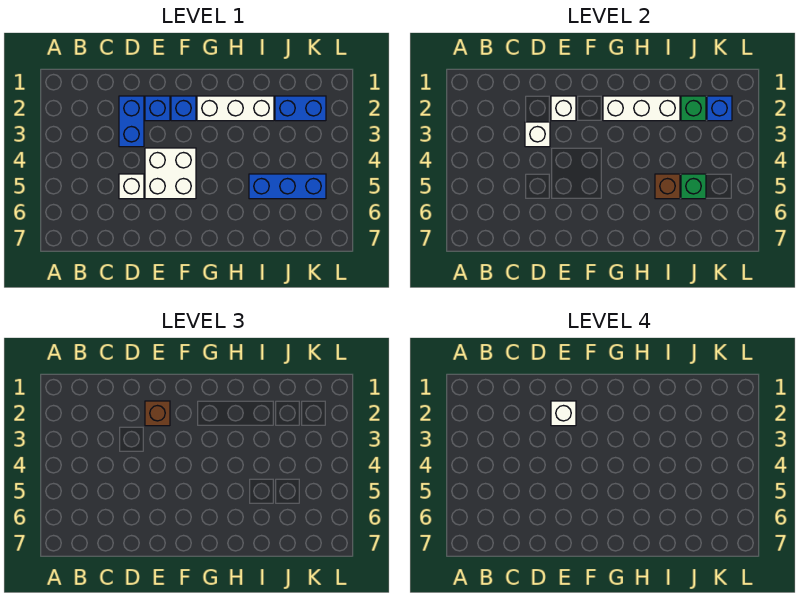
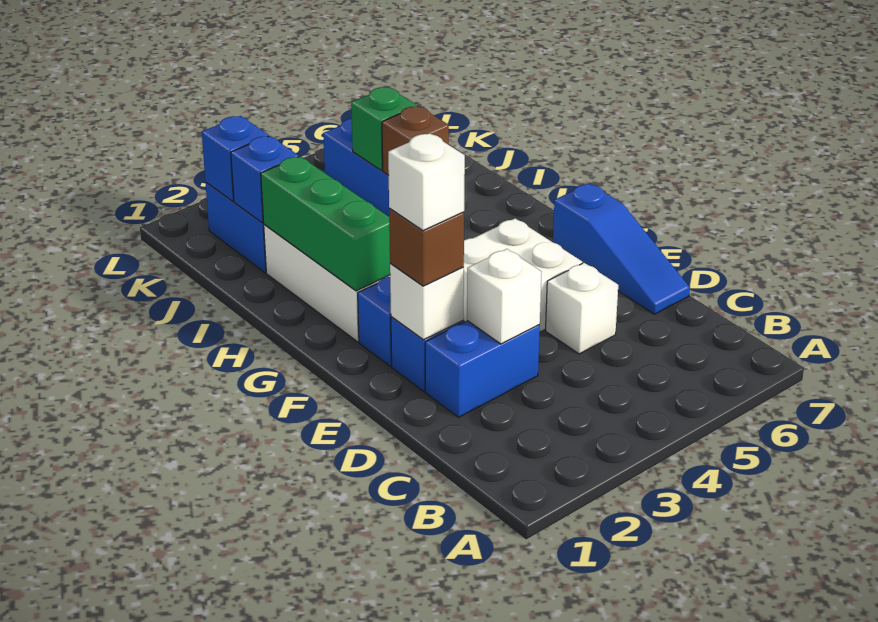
none -> blue 1x3 slope [553,183,690,314]
white 1x3 brick [603,96,680,121] -> green 1x3 brick [261,157,390,291]
green 1x1 brick [681,96,706,121] -> blue 1x1 brick [231,136,299,223]

